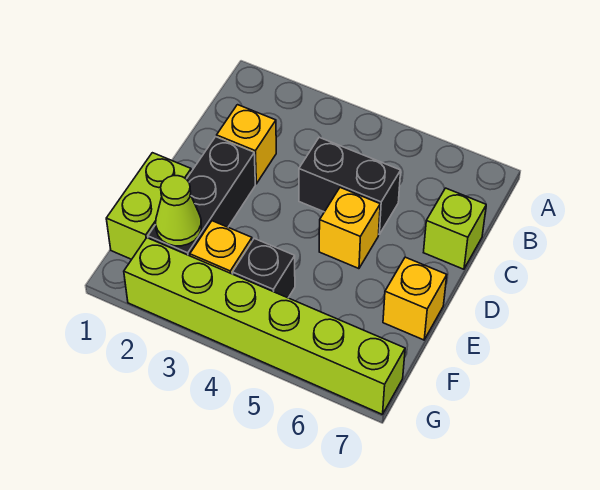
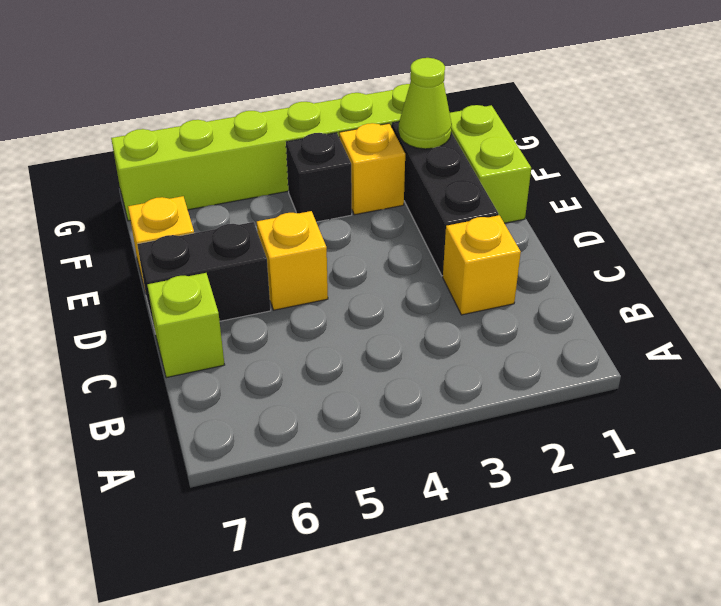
black 1x2 brick [299,137,401,234] -> black 1x2 brick moved to [137,222,271,330]

